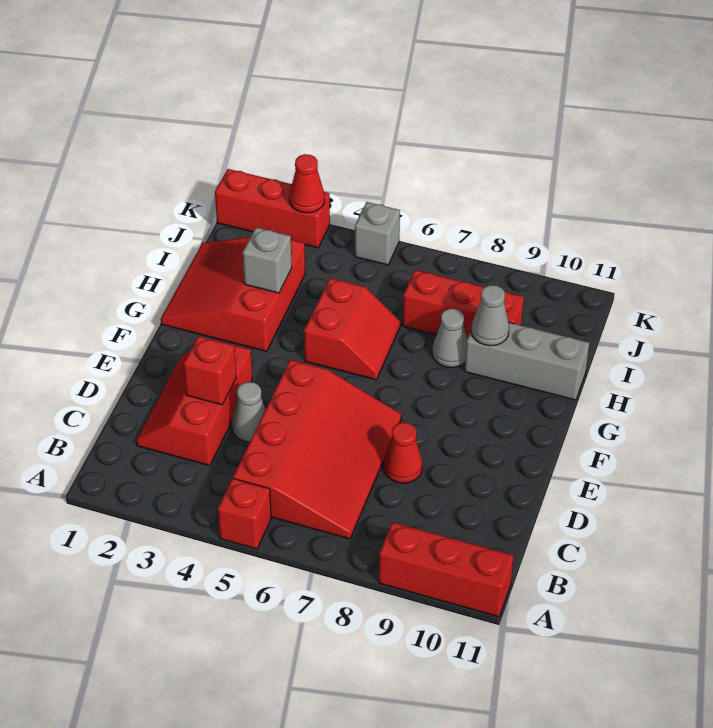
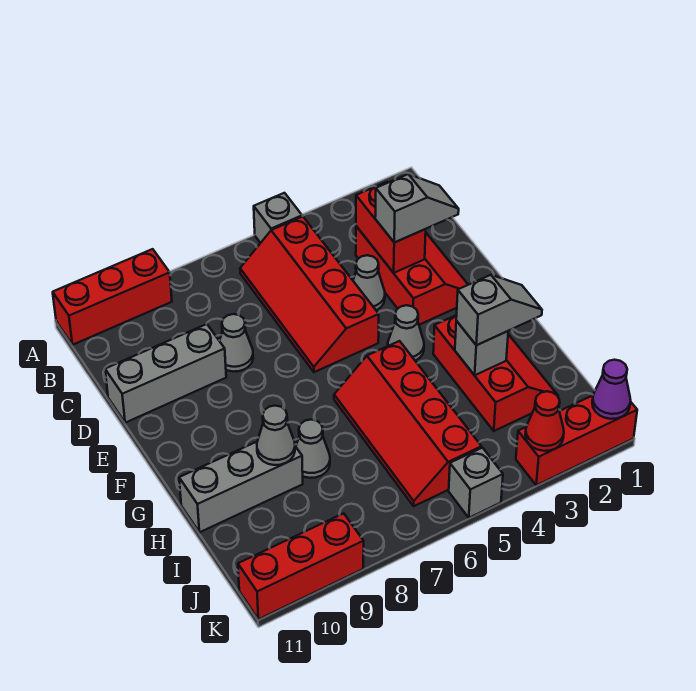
red 1x1 brick [218,478,271,549] -> grey 1x1 brick [254,193,302,243]
red 3x4 slope [233,360,401,539] -> red 2x4 slope [240,217,379,372]
none -> grey 1x2 slope [375,174,459,243]
red 1x1 brick [184,336,236,405] -> red 1x2 brick [356,182,426,273]
red 1x1 cone [384,422,422,483] -> grey 1x1 cone [220,314,253,372]
none -> grey 1x3 brick [105,324,226,423]
none -> grey 1x1 cone [388,305,424,361]
red 3x3 slope [161,237,305,351] -> red 2x3 slope [433,315,558,431]
red 2x2 slope [304,278,400,380] -> red 2x4 slope [334,341,482,506]
none -> grey 1x2 slope [456,275,542,345]
red 1x3 brick [403,270,524,339] -> red 1x3 brick moved to [238,513,364,619]
none -> purple 1x1 cone [592,360,631,419]

